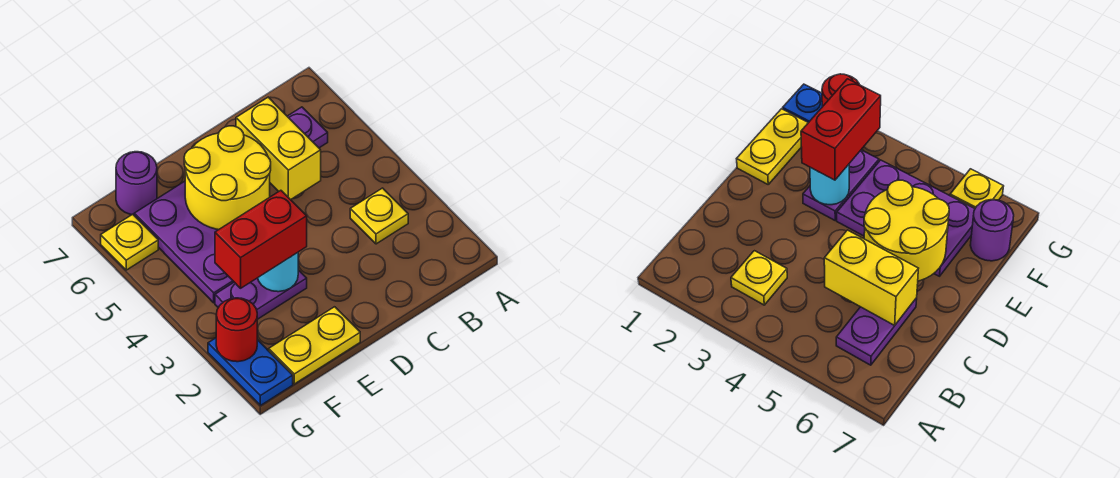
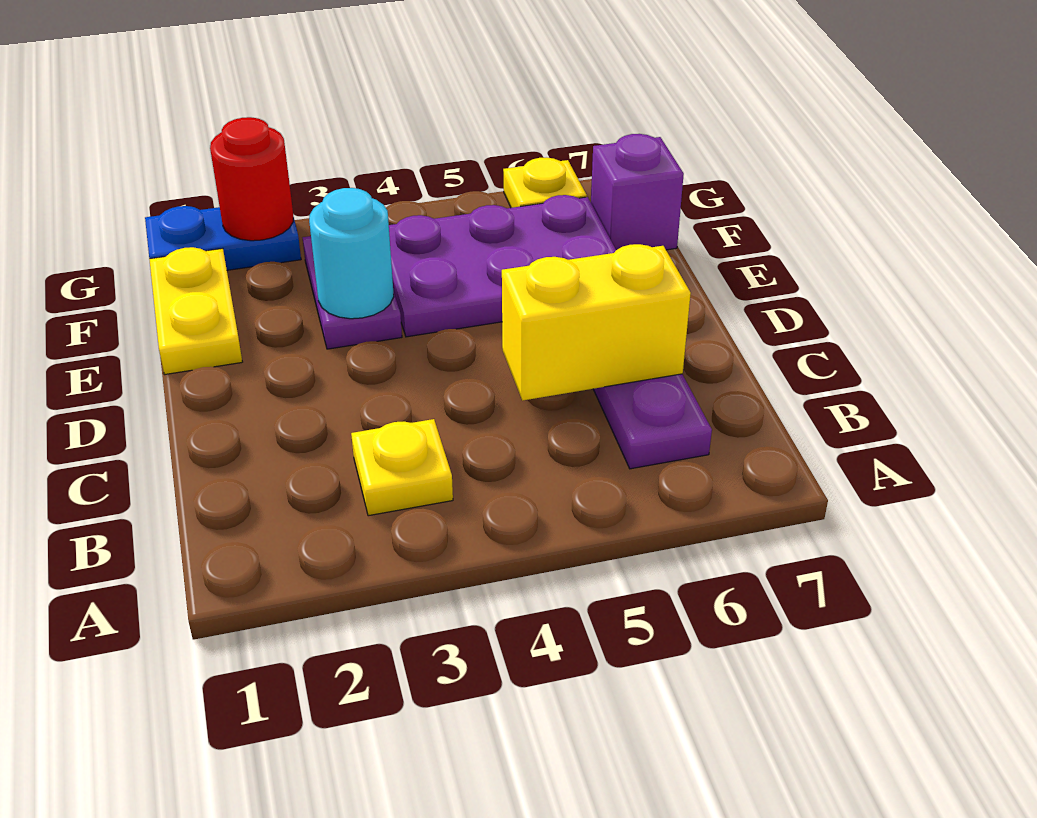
yellow 2x2 round brick [184,126,271,230] -> none
red 1x2 brick [215,190,307,288] -> none
purple 1x1 round brick [116,152,157,215] -> purple 1x1 brick [591,134,684,250]

